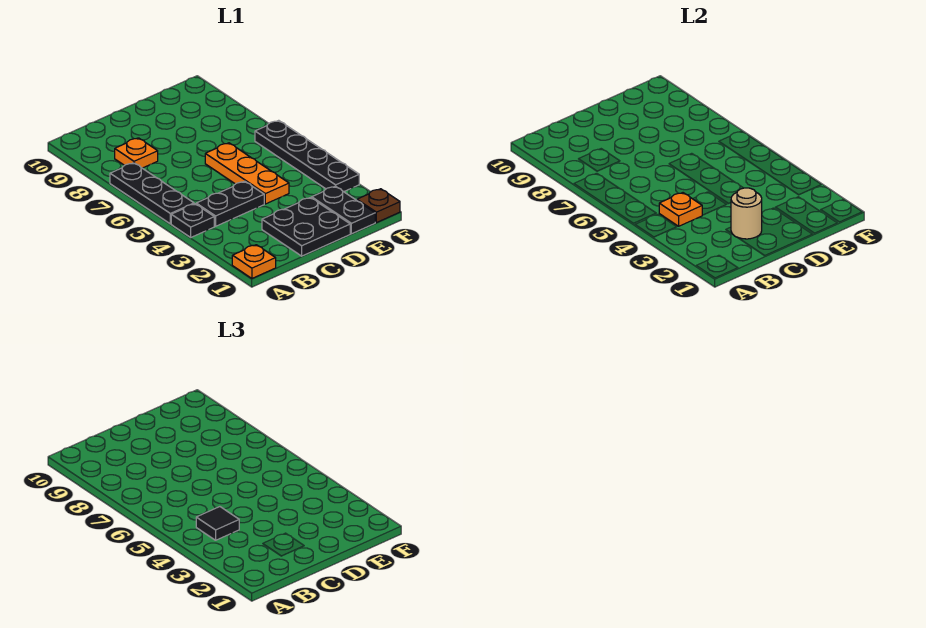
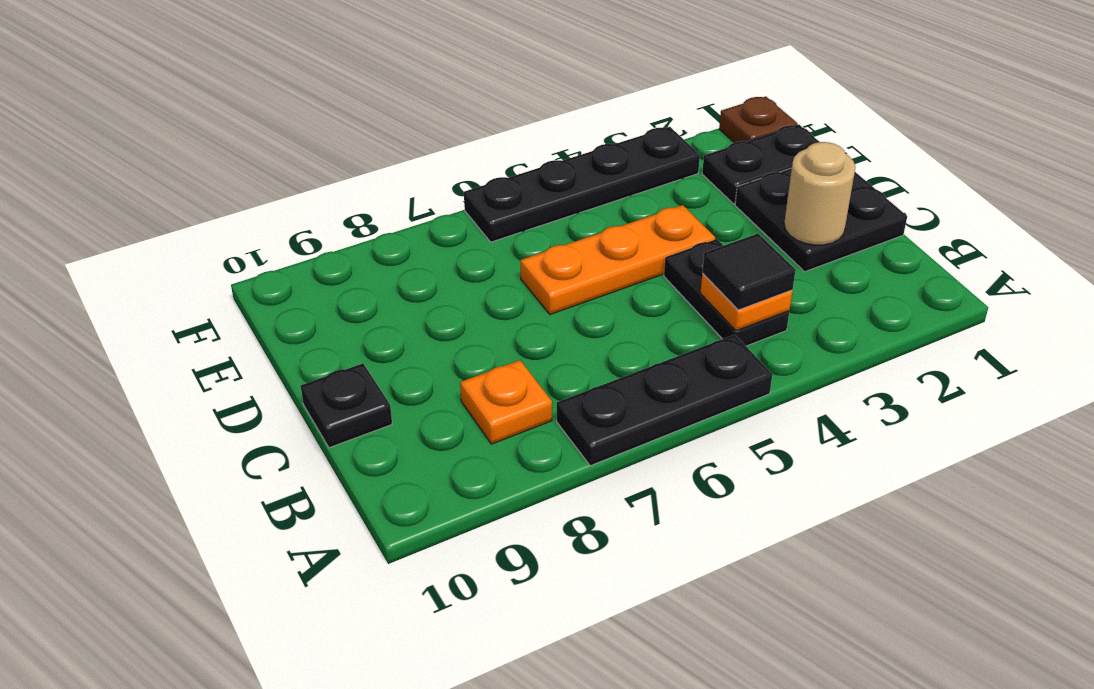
orange 1x1 plate [232,245,276,278] -> none
black 1x1 plate [171,204,214,237] -> black 1x1 plate moved to [301,364,392,448]

